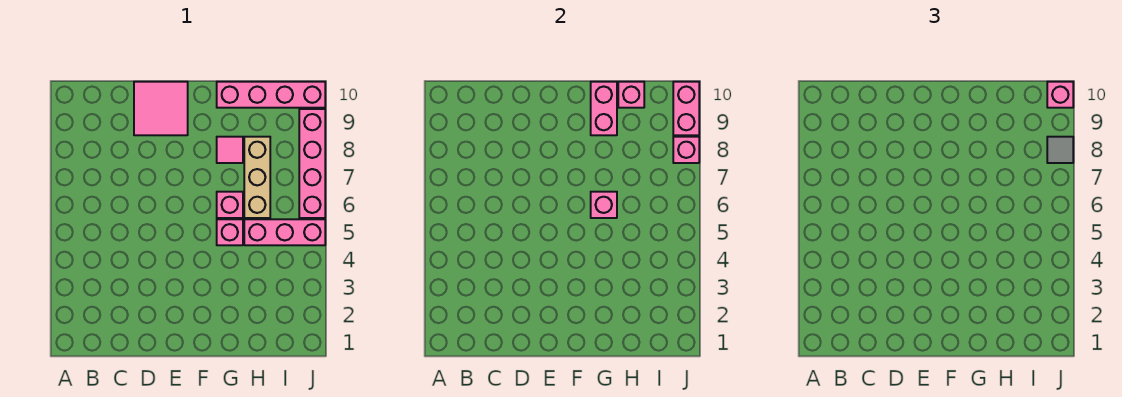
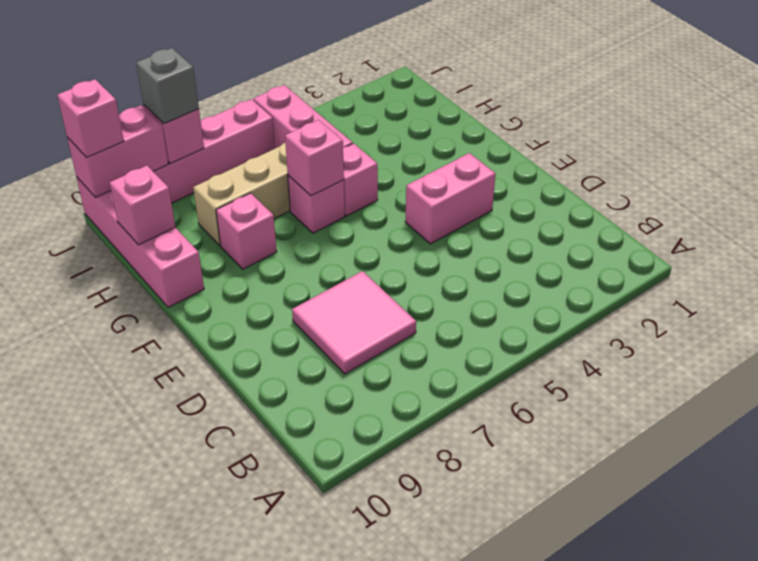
pink 2x2 tile [134,82,188,135] -> pink 2x2 tile moved to [292,271,416,374]
pink 1x1 tile [217,137,243,163] -> pink 1x1 brick [216,193,277,269]
pink 1x2 brick [591,82,617,135] -> pink 1x2 brick moved to [405,153,495,244]
grey 1x1 tile [1047,137,1073,163] -> grey 1x1 brick [136,48,199,124]

